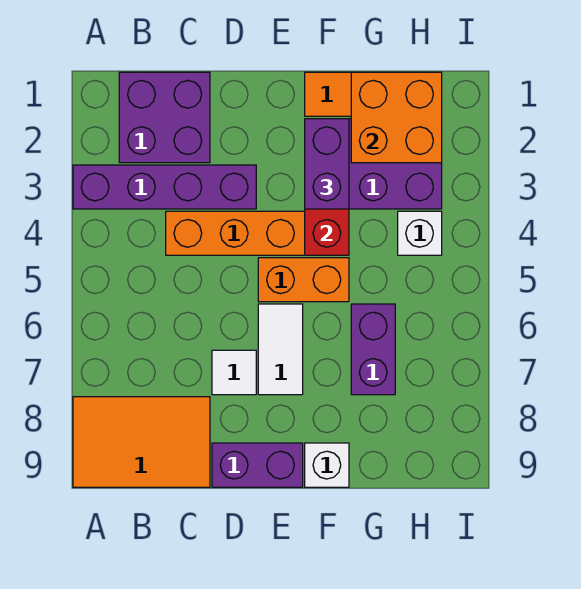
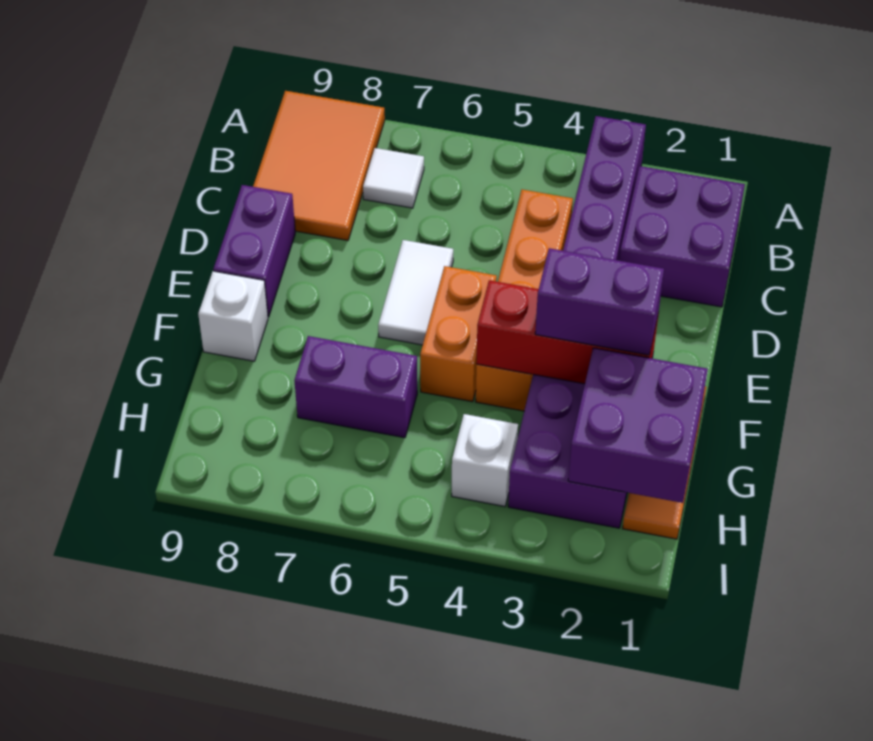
white 1x1 tile [212,350,256,395] -> white 1x1 tile moved to [363,148,424,208]
white 1x2 tile [258,304,303,395] -> white 1x2 tile turned to [378,240,453,345]
orange 2x2 brick [351,72,442,163] -> purple 2x2 brick [568,348,708,503]

